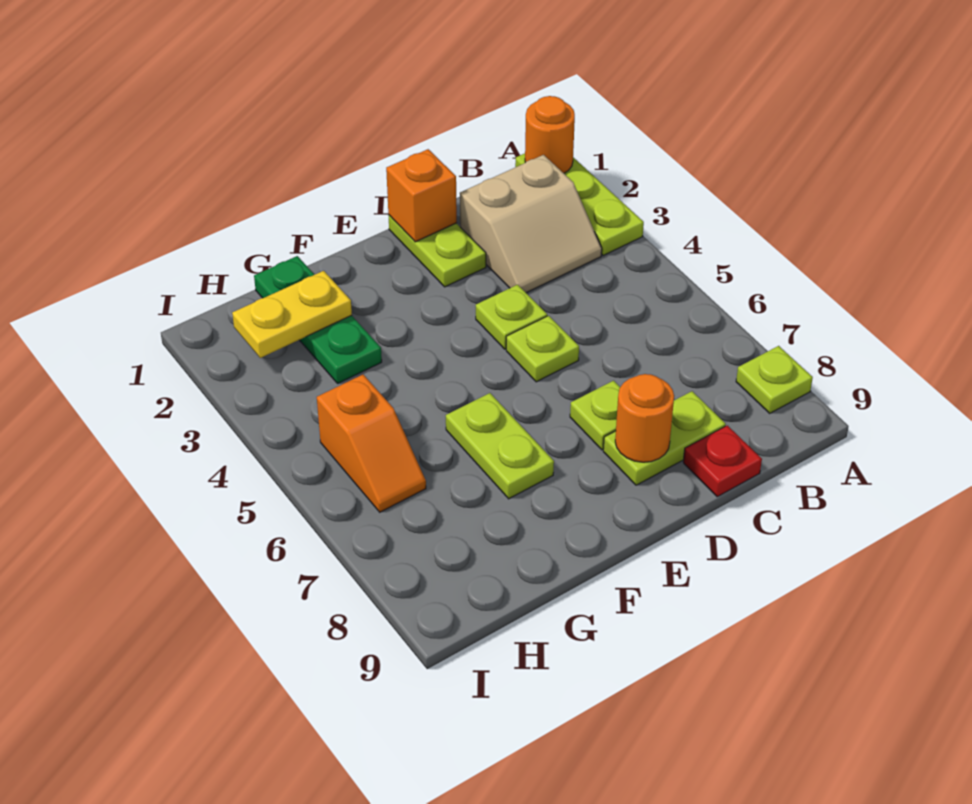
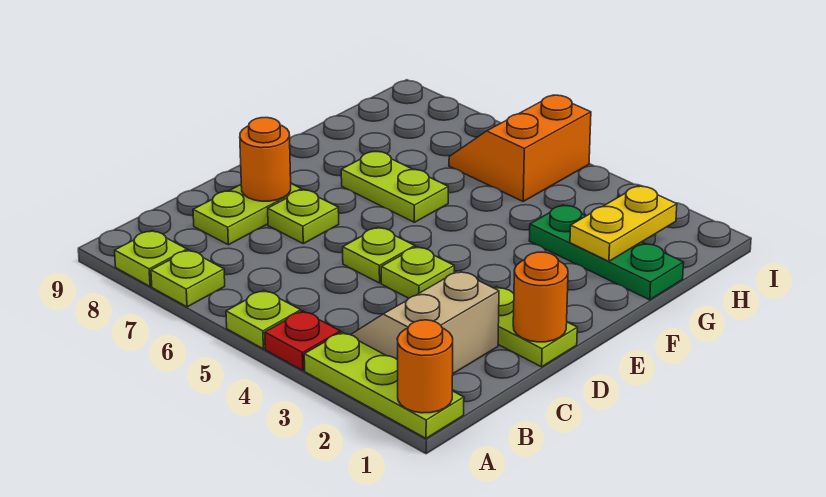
none -> lime 1x1 plate [226,290,301,349]
none -> lime 1x1 plate [151,250,225,307]
red 1x1 plate [683,425,762,497] -> red 1x1 plate moved to [265,311,340,370]
orange 1x1 brick [386,149,457,242] -> orange 1x1 round brick [513,252,568,342]
orange 1x2 slope [317,375,426,512] -> orange 2x2 slope [449,95,591,201]

